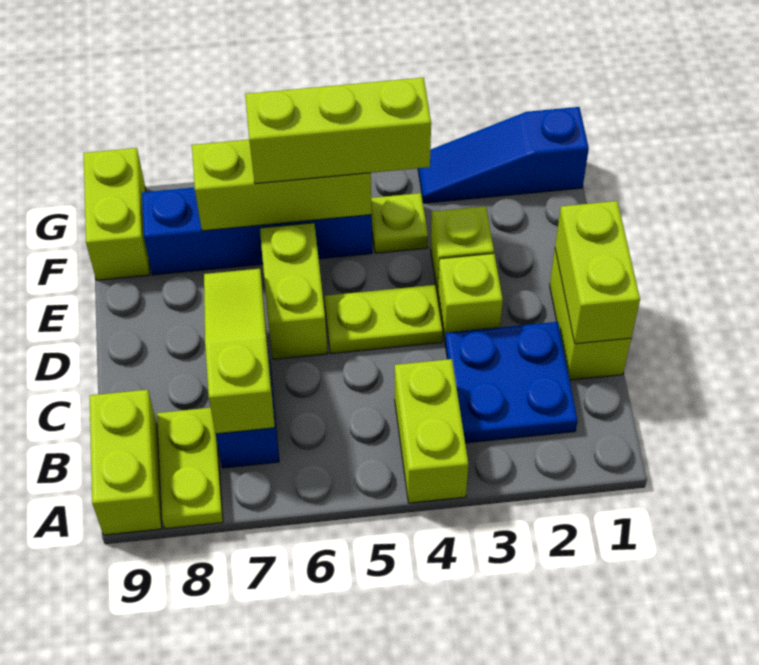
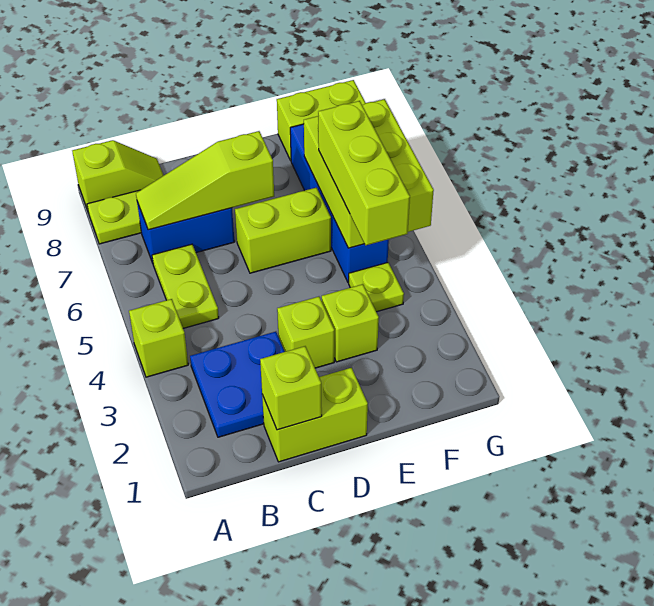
lime 1x2 brick [395,359,469,503] -> lime 1x1 brick [129,299,188,377]
lime 1x2 brick [90,390,162,535] -> lime 1x2 slope [72,140,164,211]
lime 1x3 slope [204,269,275,434] -> lime 1x3 slope turned to [136,131,274,230]
lime 1x2 brick [555,201,640,344] -> lime 1x1 brick [260,346,322,430]
lime 1x2 plate [324,285,443,354] -> lime 1x2 plate moved to [152,244,219,328]
lime 1x3 brick [192,140,372,231] -> lime 2x3 brick [304,99,434,248]
blue 1x3 slope [418,107,589,203] -> none

